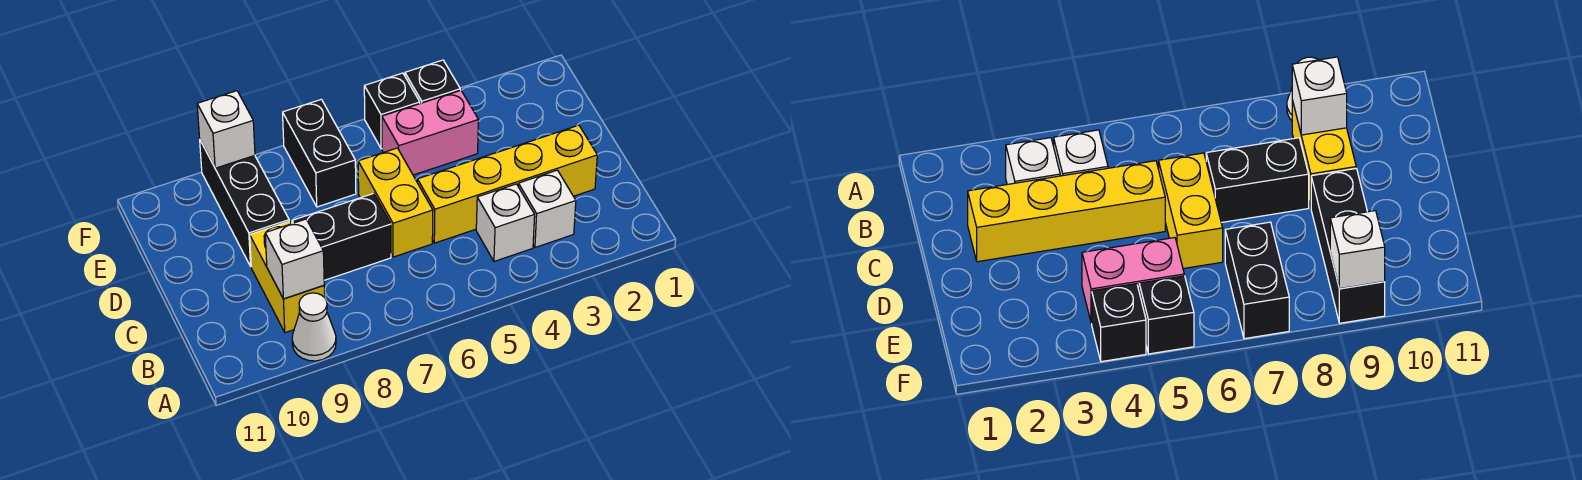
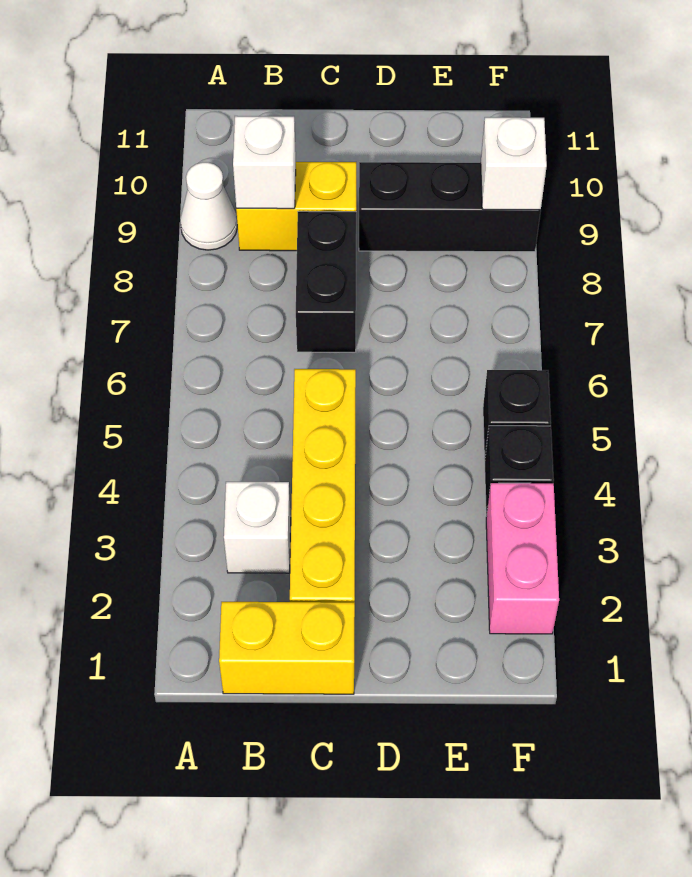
white 1x1 brick [476,184,535,261] -> none
yellow 1x2 brick [358,148,433,257] -> yellow 1x2 brick moved to [219,602,355,694]
pink 1x2 brick [382,90,478,175] -> pink 1x2 brick moved to [486,483,559,634]
black 1x2 brick [283,99,356,207] -> none

